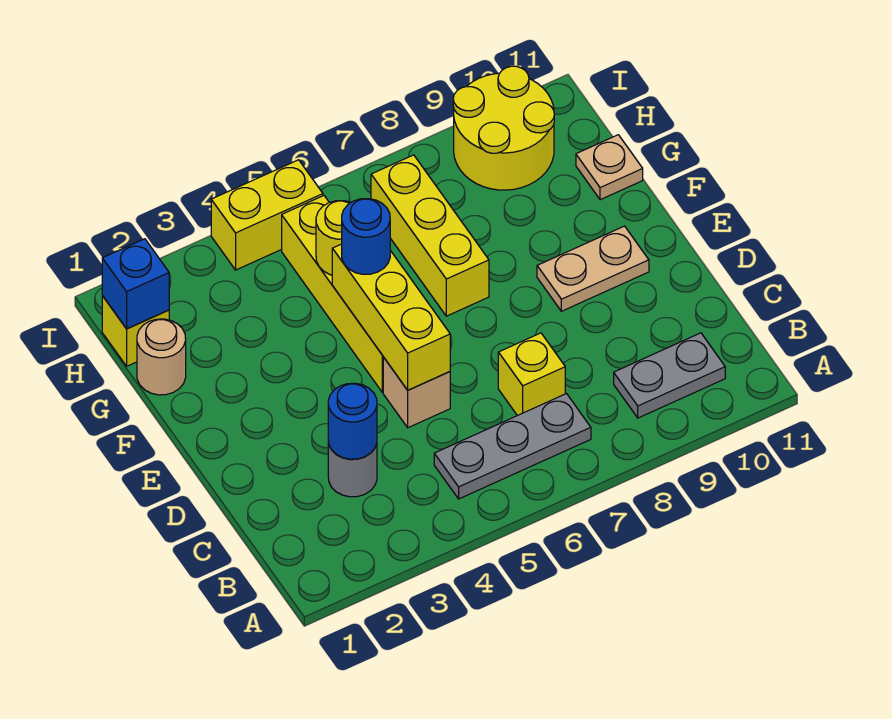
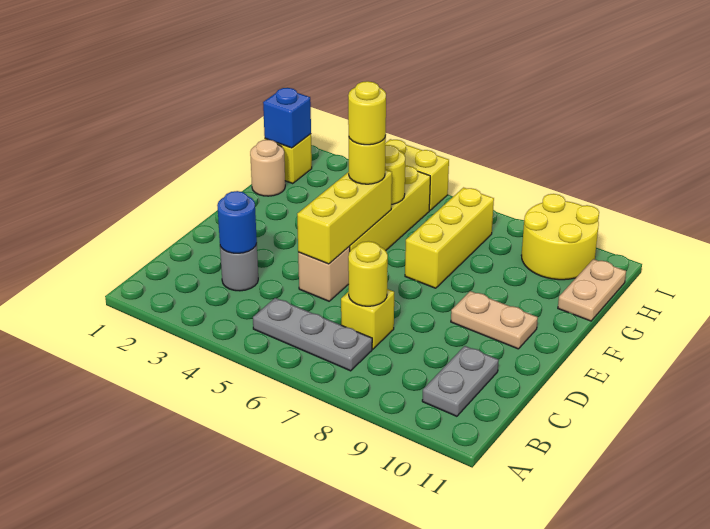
grey 1x2 plate [614,333,725,418] -> grey 1x2 plate turned to [422,346,499,416]
none -> yellow 1x1 round brick [348,241,388,306]
blue 1x1 round brick [342,199,390,274] -> yellow 1x1 round brick [349,136,386,184]
none -> yellow 1x1 round brick [348,81,386,145]
tan 1x1 plate [576,135,643,200] -> tan 1x2 plate [558,259,626,321]

